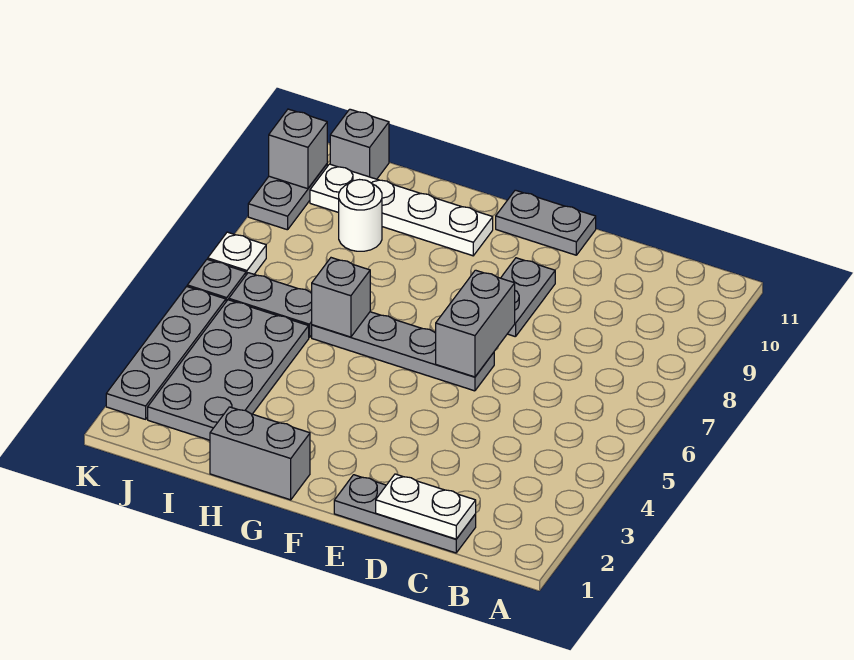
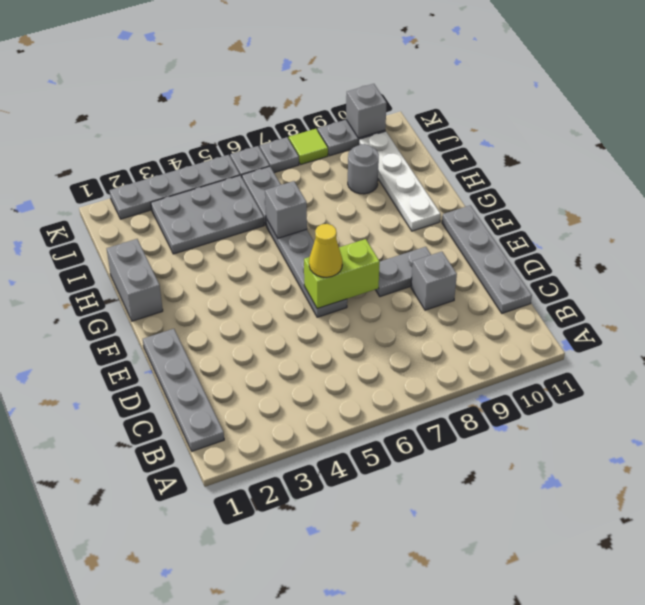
grey 1x3 plate [334,475,476,553] -> grey 1x4 plate [143,329,224,451]
white 1x2 plate [376,474,476,539] -> none
grey 1x2 brick [436,270,515,377] -> lime 1x2 brick [304,239,380,309]
none -> yellow 1x1 cone [309,224,342,277]
grey 1x2 plate [496,190,596,255] -> grey 1x4 plate [442,205,532,313]
grey 2x4 plate [148,300,309,440] -> grey 2x3 plate [151,175,264,254]
white 1x1 round brick [339,180,382,251] -> grey 1x1 round brick [348,144,379,194]
grey 1x1 brick [330,109,389,179] -> grey 1x1 brick moved to [411,252,457,310]
white 1x1 plate [208,232,266,275] -> grey 1x1 plate [260,137,299,173]
none -> lime 1x1 tile [289,129,328,164]

